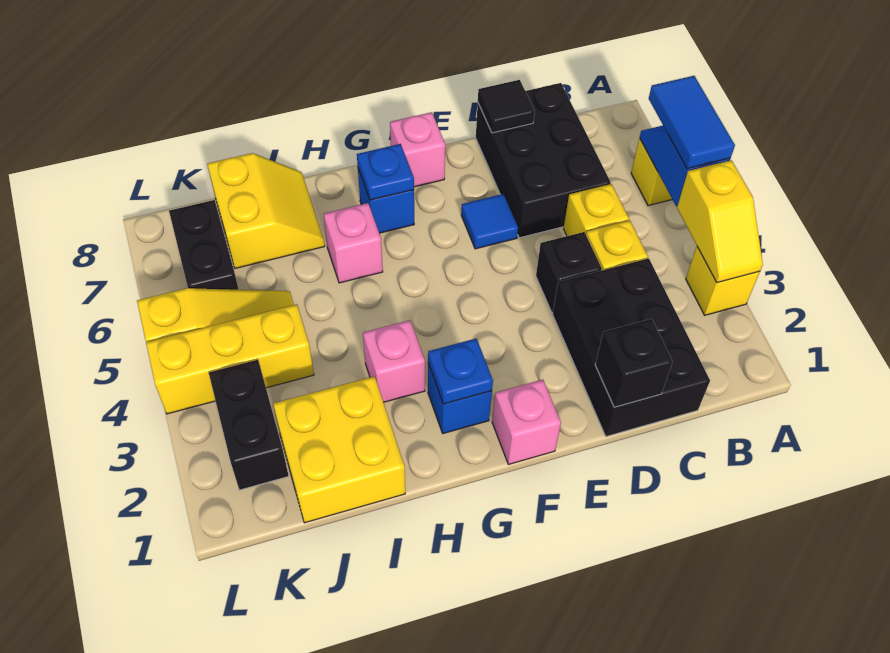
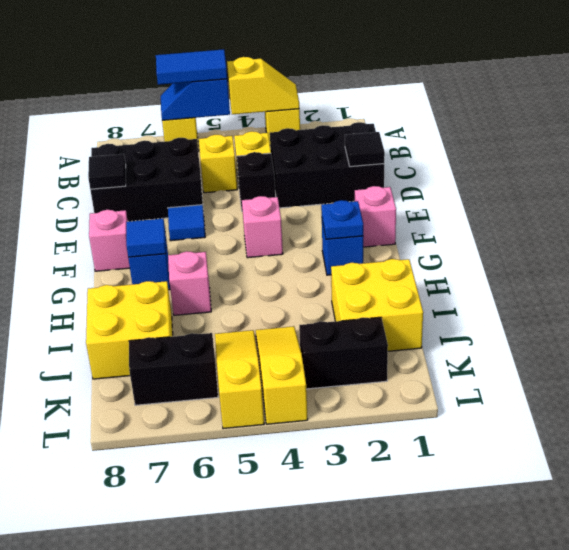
black 1x1 brick [595,319,673,407] -> black 1x1 tile [345,132,385,167]
blue 1x1 plate [357,144,414,200] -> blue 1x1 tile [126,218,166,257]
pink 1x1 brick [363,320,425,402] -> pink 1x1 brick moved to [242,196,283,258]
yellow 2x2 slope [207,153,325,268] -> yellow 2x2 brick [86,281,173,379]
yellow 1x3 brick [146,304,314,414] -> yellow 1x3 slope [256,326,308,424]

